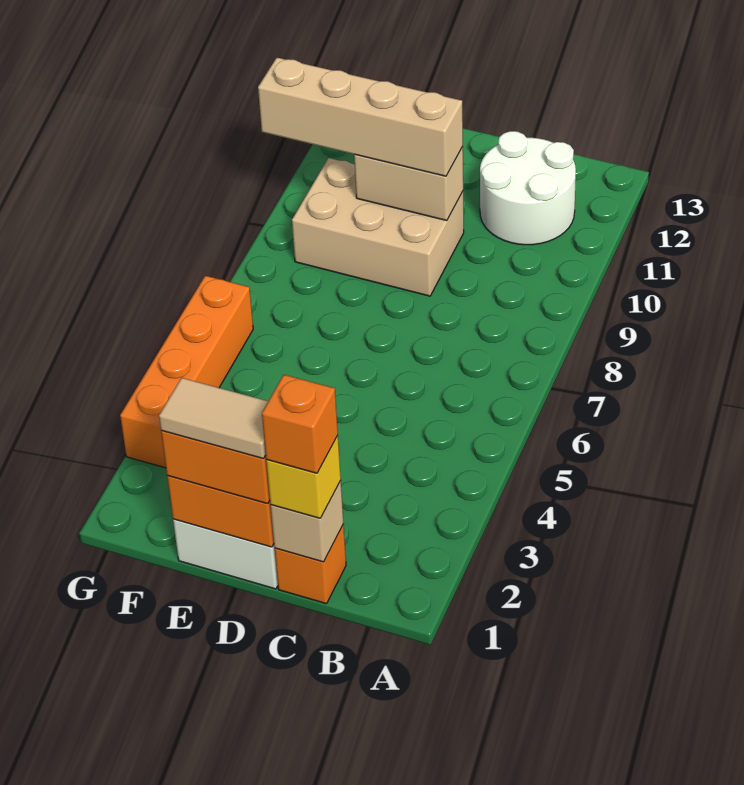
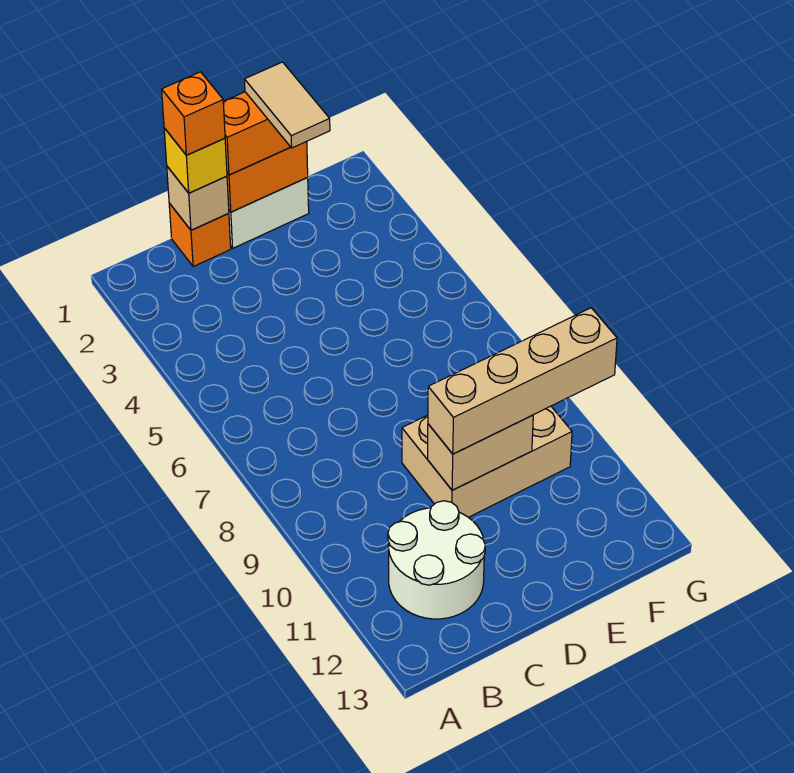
tan 1x2 tile [159,378,268,459] -> tan 1x2 tile turned to [244,62,330,148]
orange 1x4 brick [120,276,253,468] -> none

